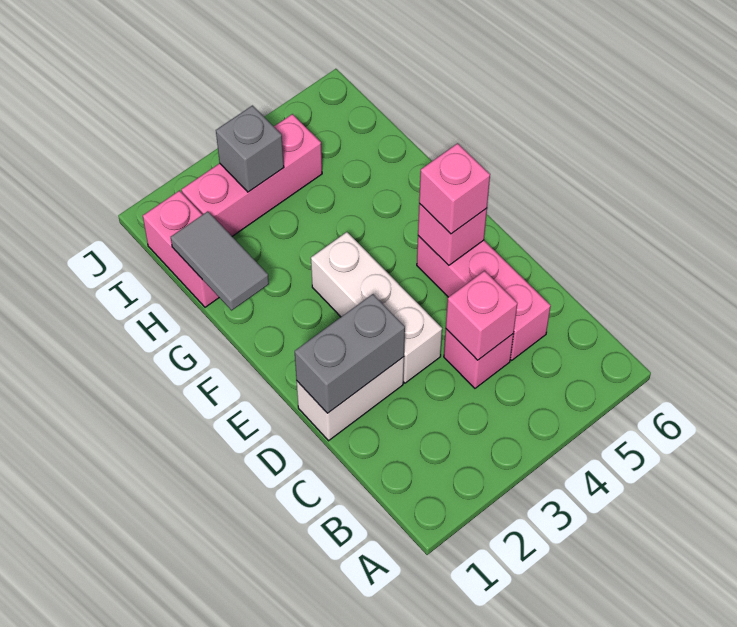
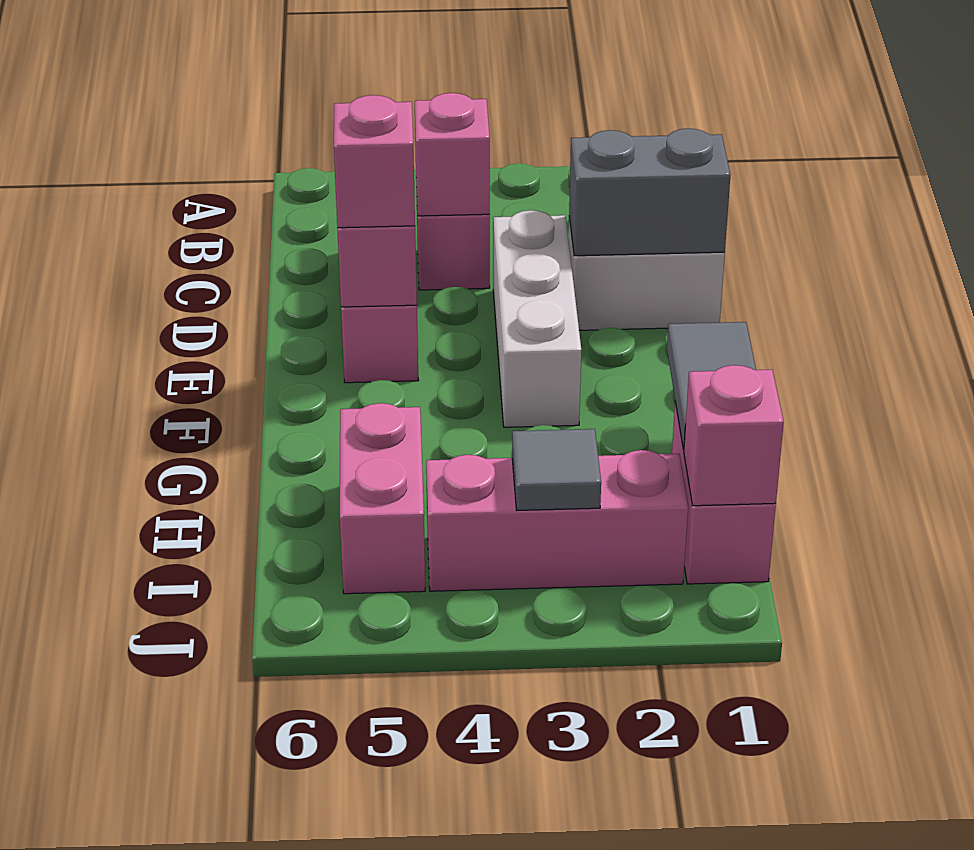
none -> pink 1x2 brick [340,403,425,594]
none -> pink 1x1 brick [684,365,784,506]
grey 1x1 brick [216,106,284,192] -> grey 1x1 tile [512,429,601,510]

